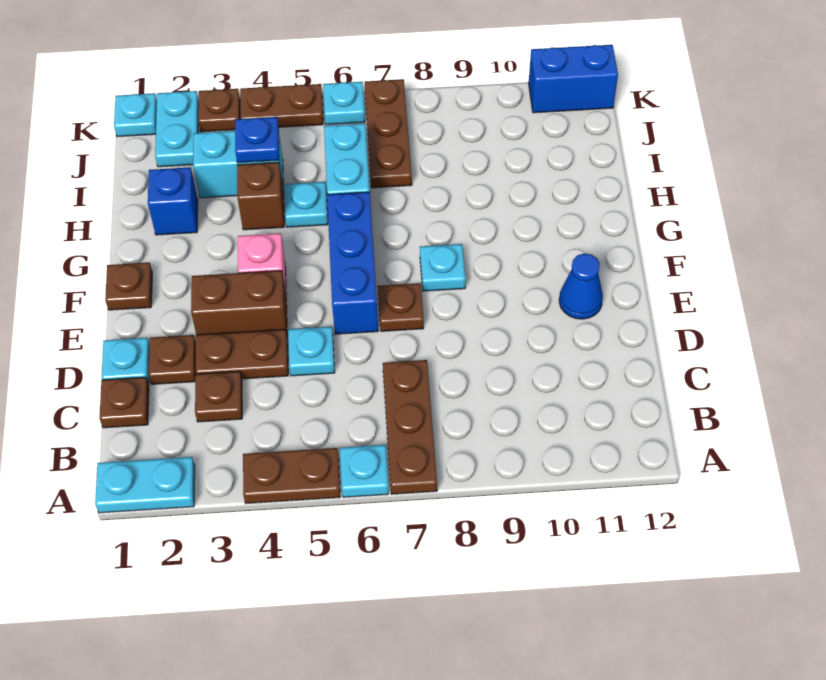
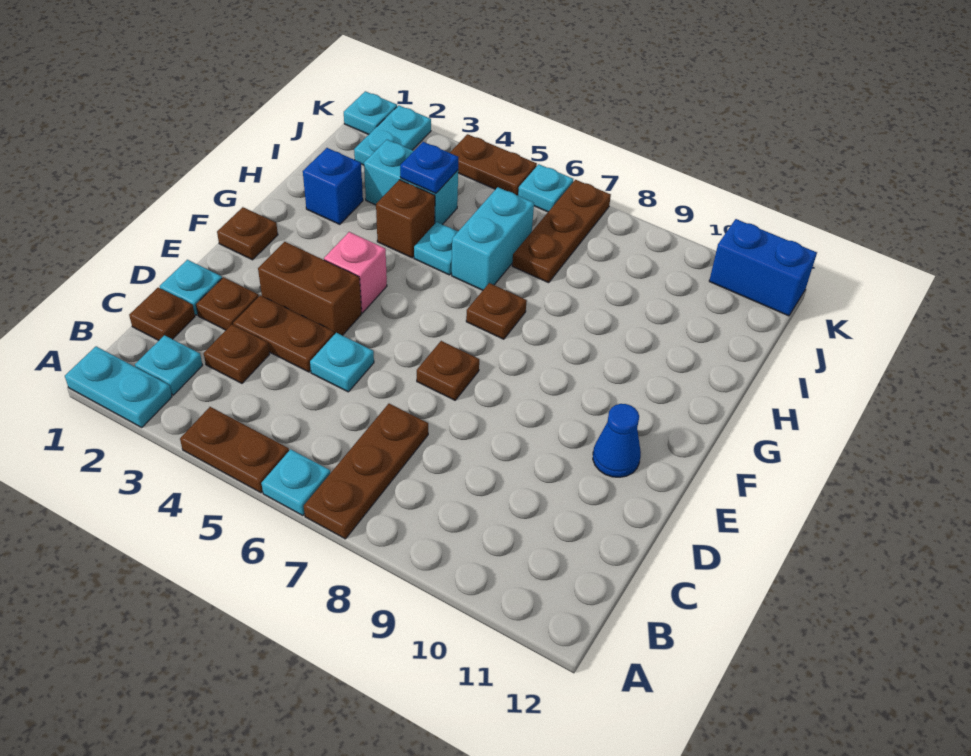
blue 1x3 brick [327,192,378,334] -> none
cyan 1x1 plate [420,244,466,291] -> cyan 1x1 plate moved to [135,335,203,395]
brown 1x1 plate [198,89,240,132] -> brown 1x1 plate moved to [466,283,527,339]

